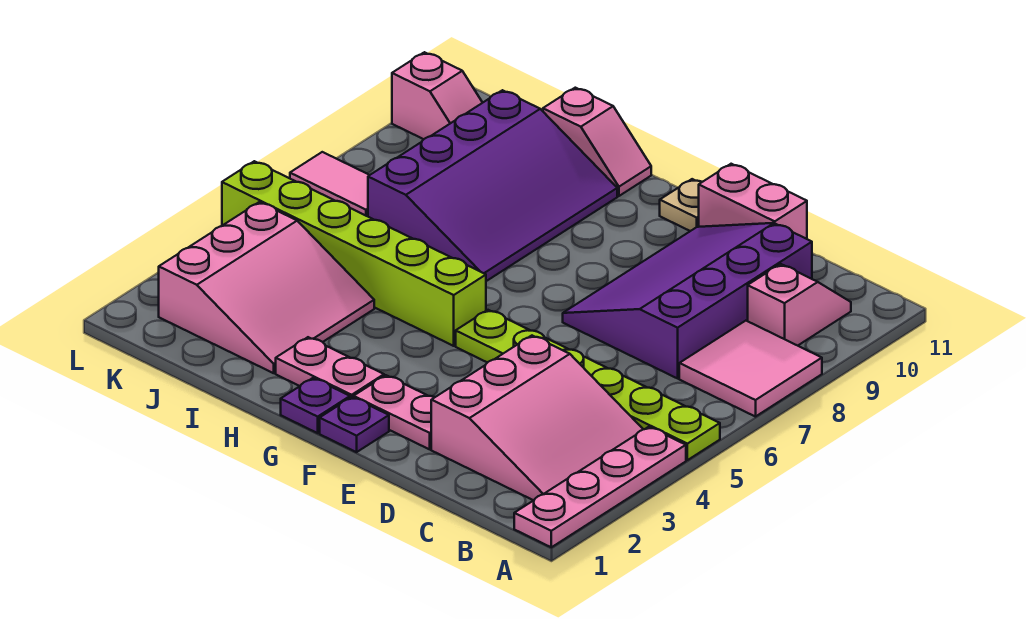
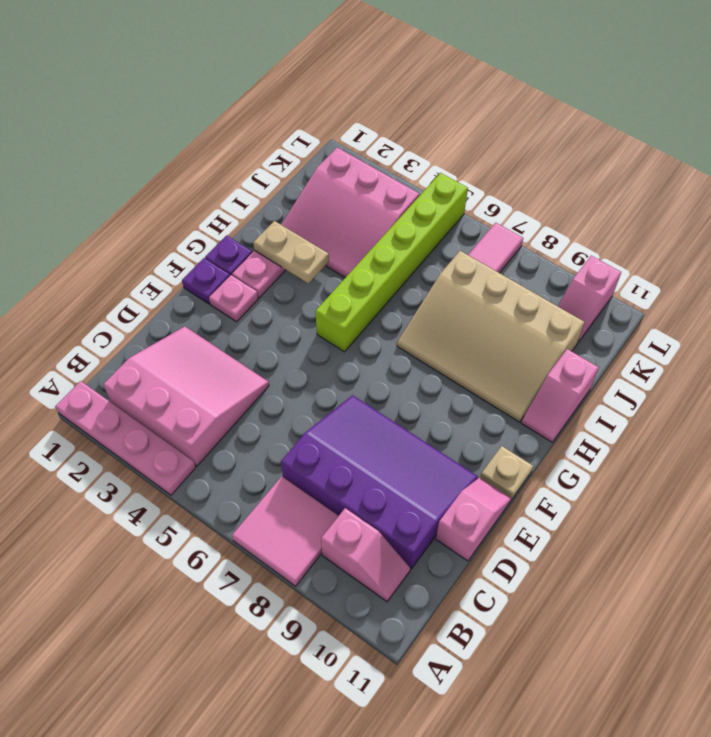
lime 1x6 plate [456,310,720,460] -> none
pink 3x3 slope [431,336,643,500] -> pink 3x3 slope turned to [103,326,269,466]
pink 1x2 brick [699,164,807,239] -> pink 1x2 slope [436,477,511,561]
pink 1x2 plate [354,375,435,449] -> pink 1x1 plate [209,275,258,322]
none -> tan 1x2 plate [253,221,329,283]
purple 3x4 slope [368,90,617,281] -> tan 3x4 slope [397,251,584,422]

